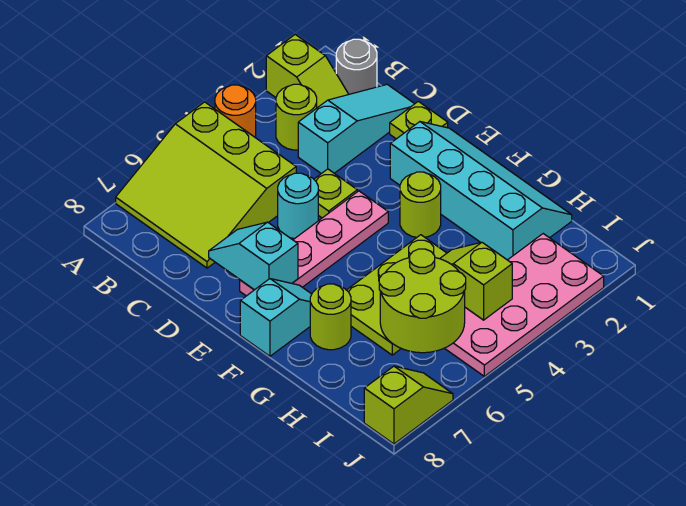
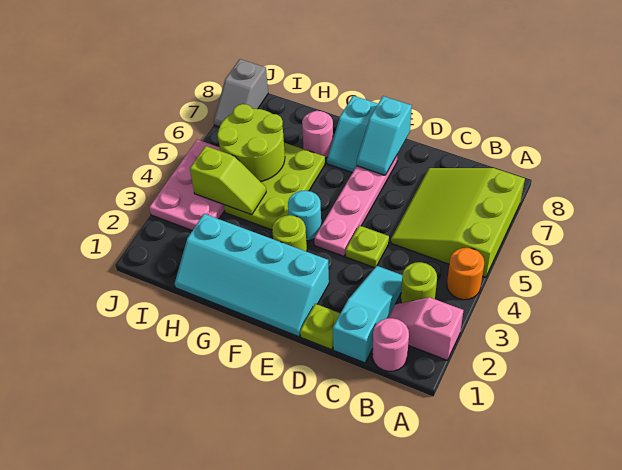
lime 1x2 slope [266,35,349,108] -> pink 1x2 slope [388,297,463,360]
lime 3x3 slope [116,102,296,268] -> lime 3x3 slope turned to [391,168,525,277]
grey 1x1 round brick [336,39,377,94] -> pink 1x1 round brick [372,318,409,371]
cyan 1x3 slope [298,84,414,174] -> cyan 1x3 slope turned to [333,266,402,363]
cyan 1x1 round brick [278,173,318,239] -> cyan 1x1 round brick moved to [288,191,321,241]
cyan 1x2 slope [209,222,298,290] -> cyan 1x2 slope turned to [357,96,412,175]
lime 1x1 round brick [310,284,351,350] -> pink 1x1 round brick [302,111,333,158]
pink 2x4 plate [445,234,604,376] -> pink 2x3 plate [149,140,225,230]
lime 1x2 slope [364,366,453,444] -> grey 1x2 slope [214,59,268,127]

